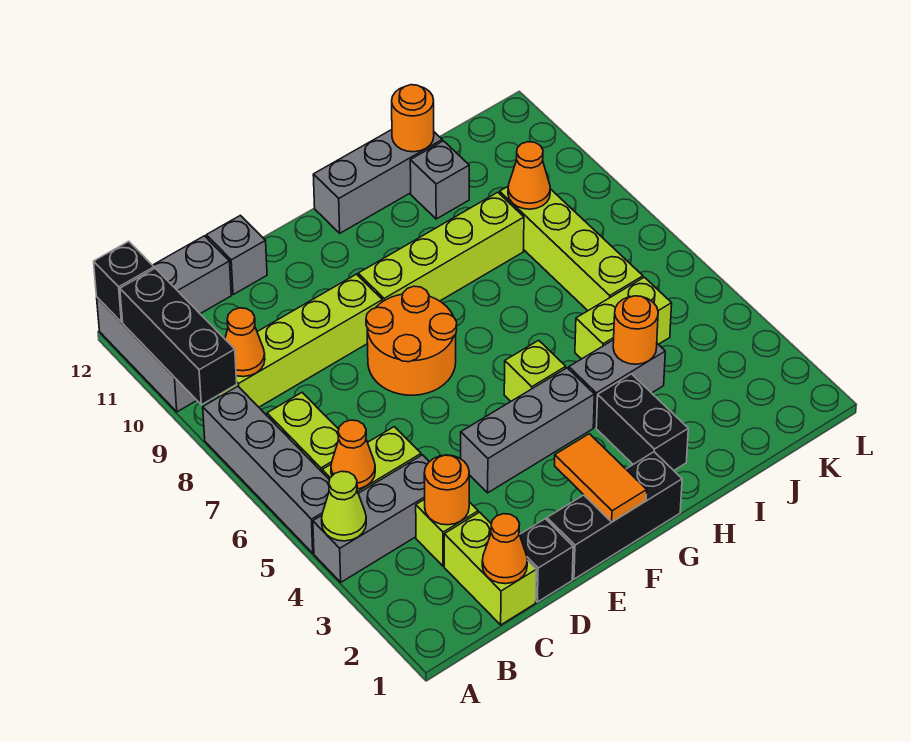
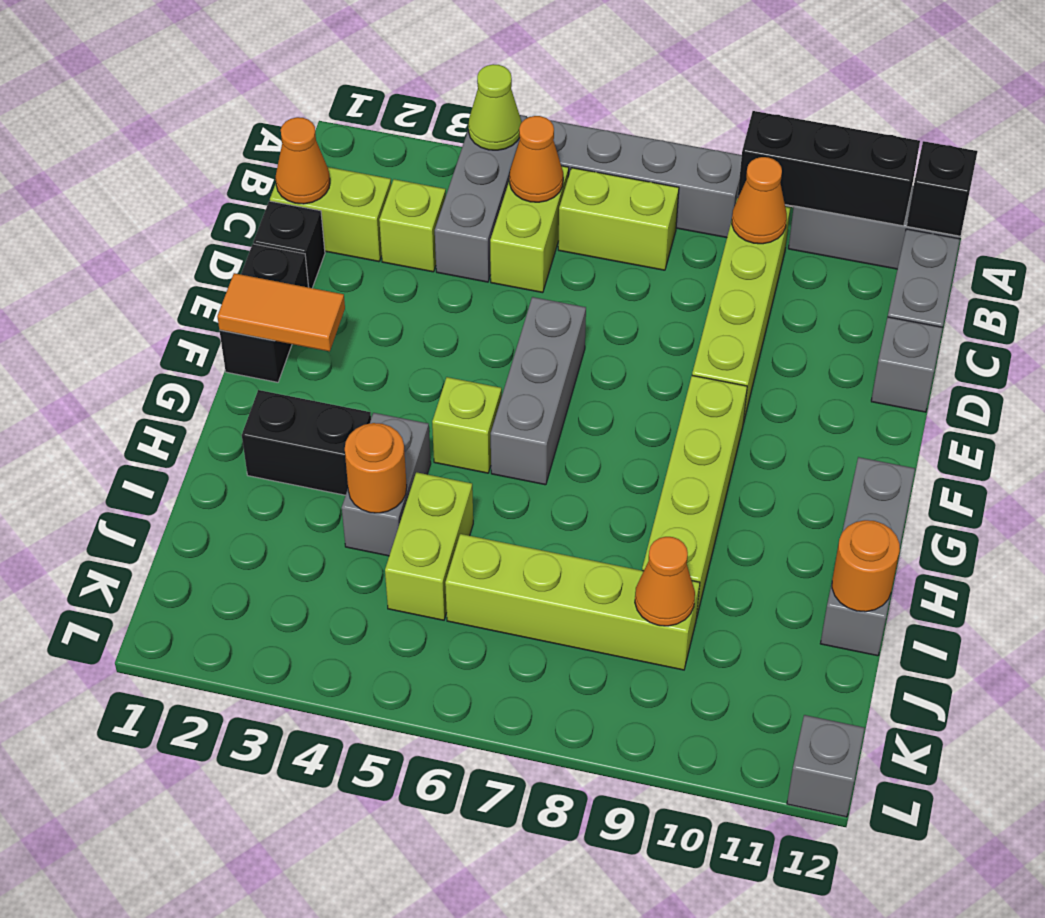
orange 1x1 round brick [424,455,469,525] -> none
black 1x3 brick [547,452,682,579] -> black 1x2 brick [220,244,308,382]
grey 1x3 brick [461,368,595,493] -> grey 1x3 brick moved to [491,297,586,485]
orange 2x2 round brick [366,286,457,395] -> none
grey 1x1 brick [410,141,469,219] -> grey 1x1 brick moved to [787,715,865,817]

